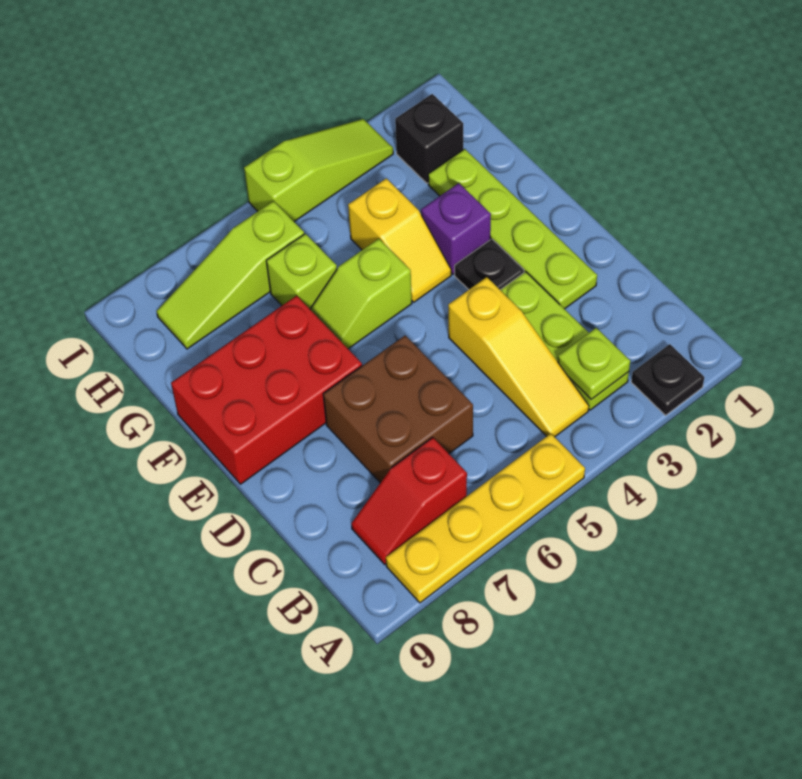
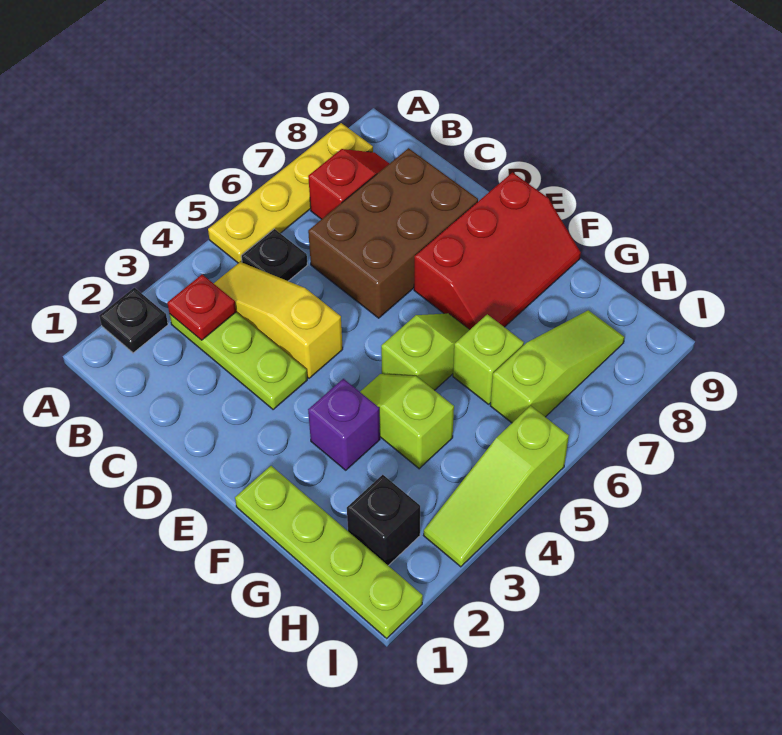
lime 1x1 plate [558,328,630,399] -> red 1x1 plate [167,275,236,340]
brown 2x2 brick [323,336,473,483] -> brown 2x3 brick [308,148,478,318]
lime 1x4 plate [428,149,597,309] -> lime 1x4 plate moved to [235,466,423,638]
black 1x1 plate [455,239,524,290] -> black 1x1 plate moved to [241,229,307,281]
red 2x3 brick [171,296,362,484] -> red 2x3 slope [414,172,581,329]
yellow 1x2 slope [348,178,451,302] -> lime 1x2 slope [360,374,454,469]

